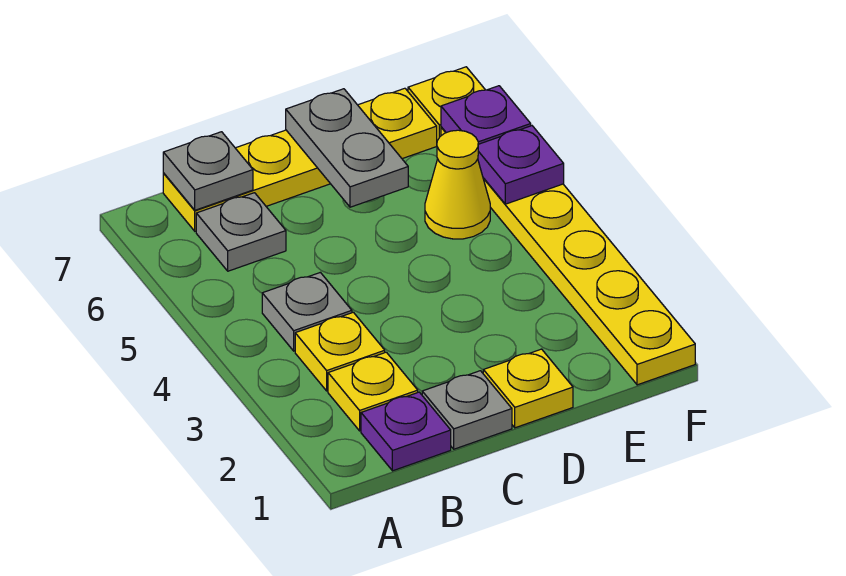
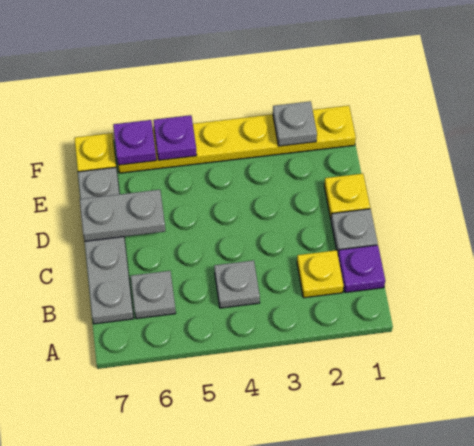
yellow 1x1 plate [295,312,385,391] -> none
yellow 1x4 plate [163,88,437,231] -> grey 1x4 plate [78,167,134,324]
grey 1x1 plate [163,132,253,210] -> grey 1x1 plate moved to [273,101,317,146]
yellow 1x1 cone [425,130,490,239] -> none

